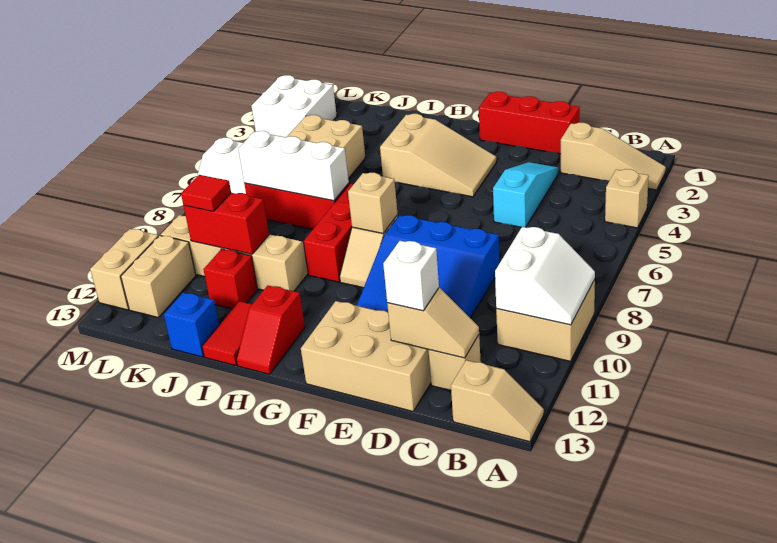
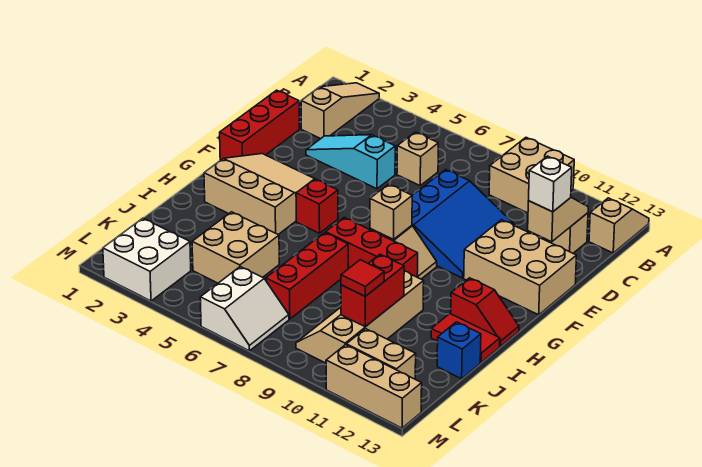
tan 1x1 brick [605,169,649,228] -> tan 1x1 brick moved to [397,132,438,185]
white 2x2 slope [495,227,595,325] -> none
tan 2x3 brick [301,301,431,411] -> tan 2x3 brick turned to [464,220,577,315]
tan 2x3 slope [380,114,496,197] -> tan 3x3 slope [204,154,314,235]
white 1x3 brick [238,131,349,201] -> none
red 1x1 brick [204,249,257,309] -> red 1x1 brick moved to [296,179,338,233]
tan 1x2 brick [90,229,158,310] -> tan 1x3 brick [326,345,422,428]

